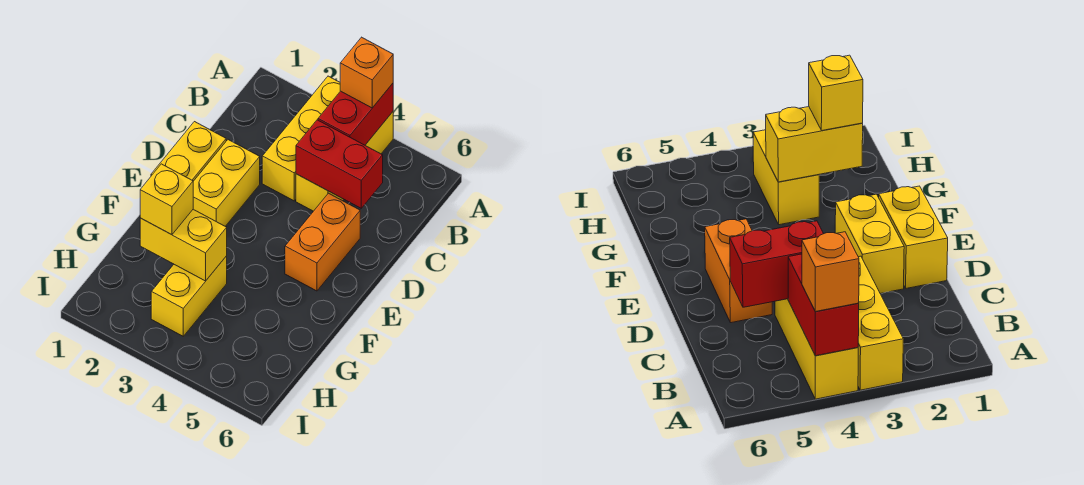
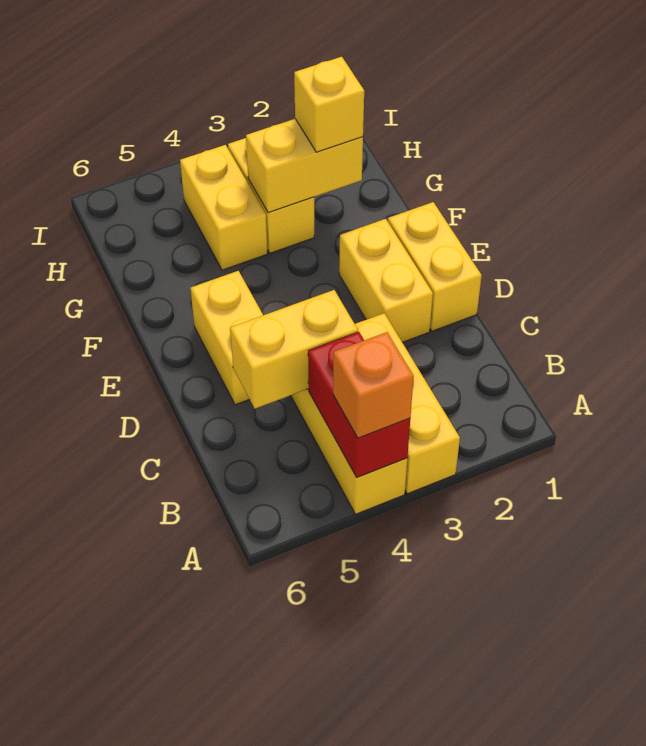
red 1x2 brick [296,120,383,208] -> yellow 1x2 brick [230,290,358,409]
orange 1x2 brick [285,193,360,291] -> yellow 1x2 brick [191,271,263,405]
none -> yellow 1x2 brick [180,145,267,270]

